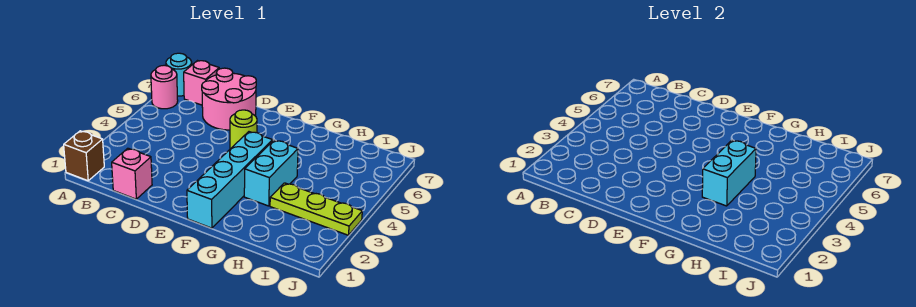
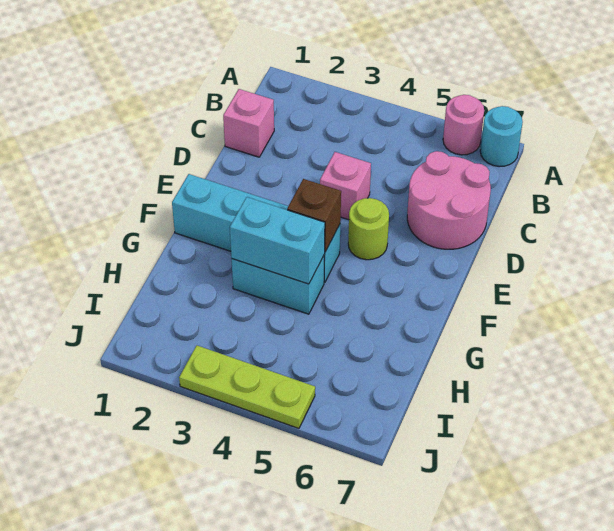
brown 1x1 brick [64,131,104,181] -> brown 1x1 brick moved to [287,179,341,252]
pink 1x1 brick [184,61,219,105] -> pink 1x1 brick moved to [320,152,371,220]
lime 1x3 plate [270,183,362,235] -> lime 1x3 plate turned to [179,346,315,428]

